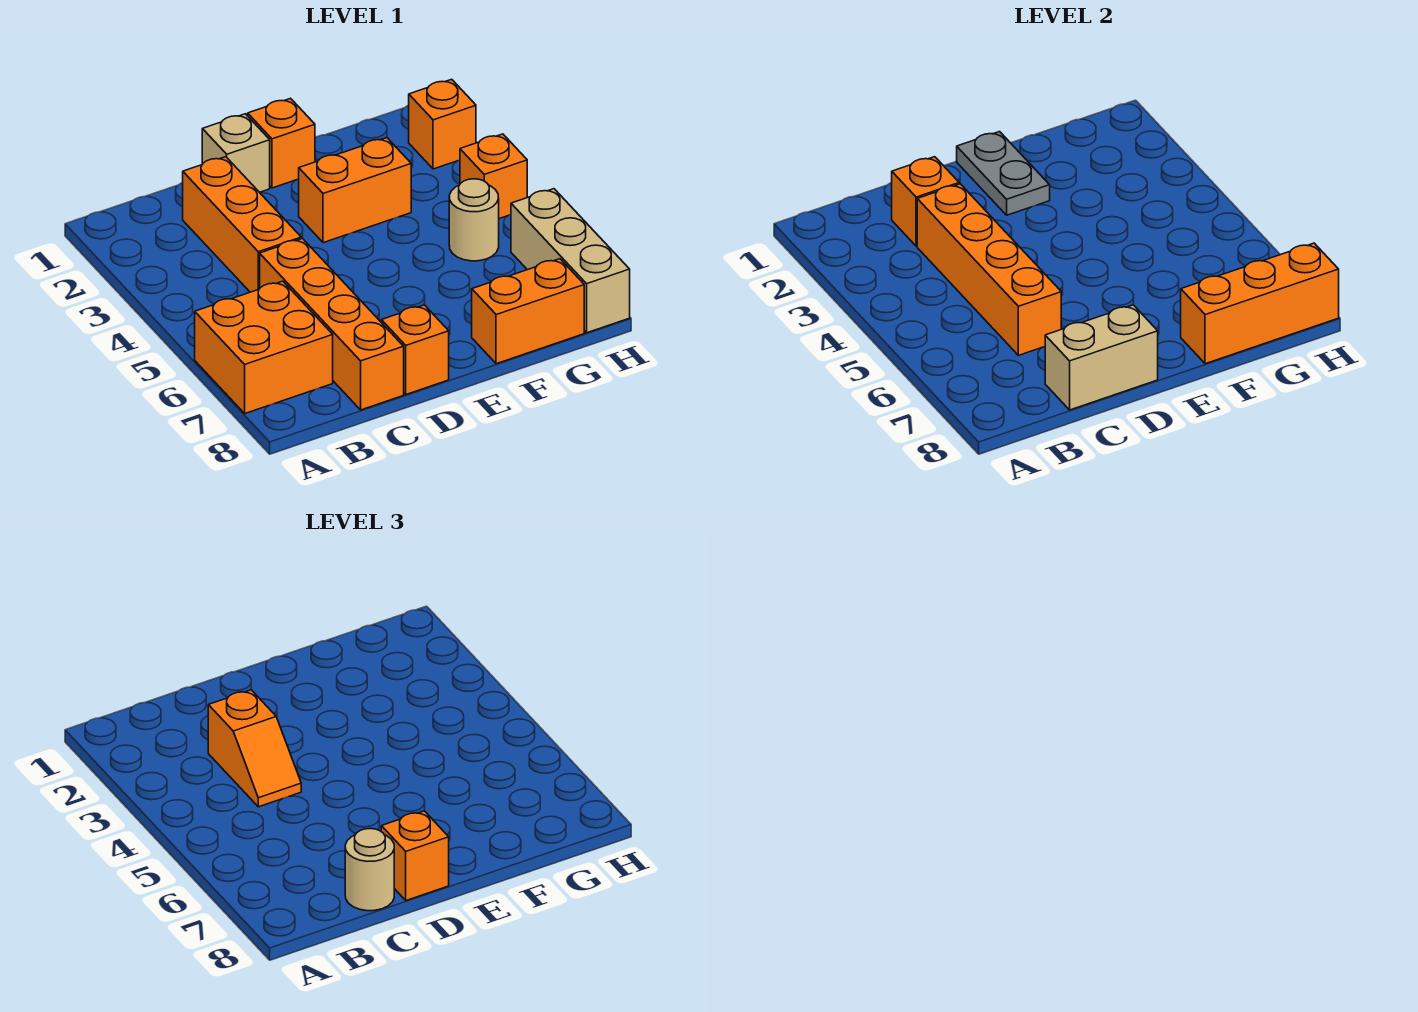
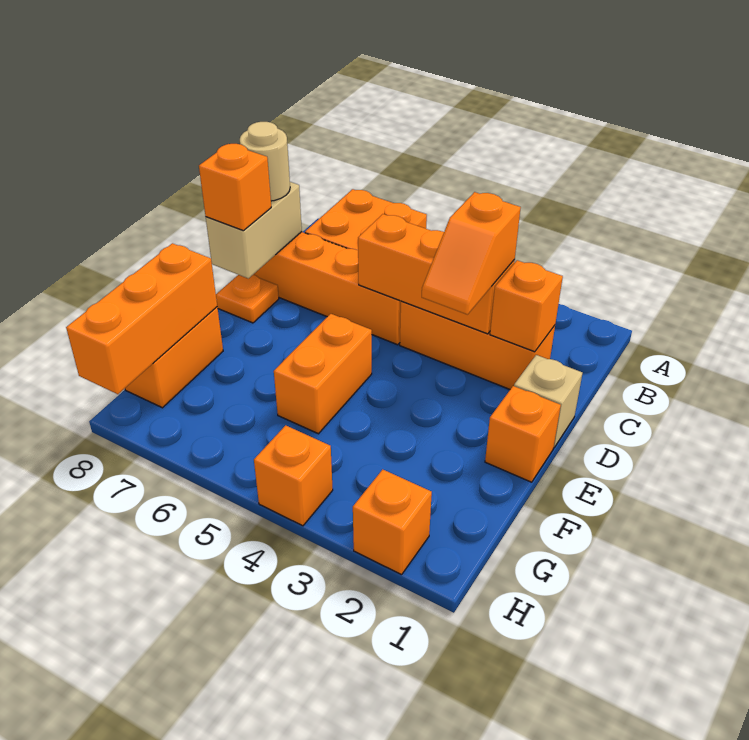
orange 1x4 brick [917,184,1061,355] -> orange 1x3 brick [358,214,515,334]
orange 1x2 slope [208,690,301,807] -> orange 1x2 slope turned to [422,192,521,315]
orange 1x1 brick [381,305,449,394] -> orange 1x1 plate [216,275,279,323]
grey 1x2 plate [957,132,1050,215] -> none
orange 1x2 brick [299,138,411,243] -> orange 1x2 brick moved to [274,314,372,434]
tan 1x1 round brick [449,179,499,261] -> none
tan 1x3 brick [511,189,630,333] -> none

